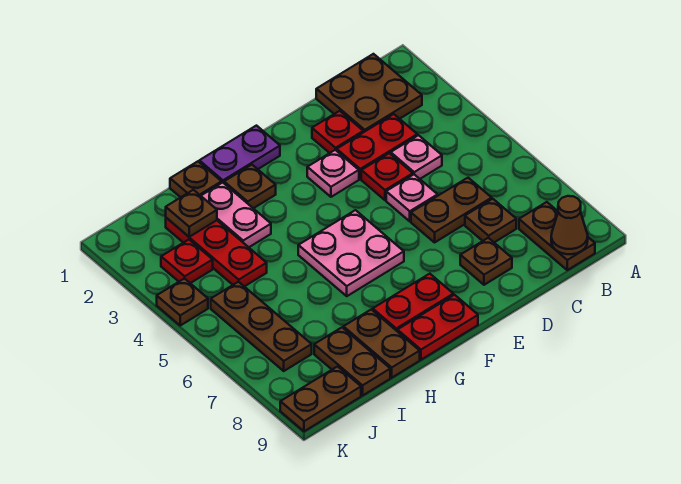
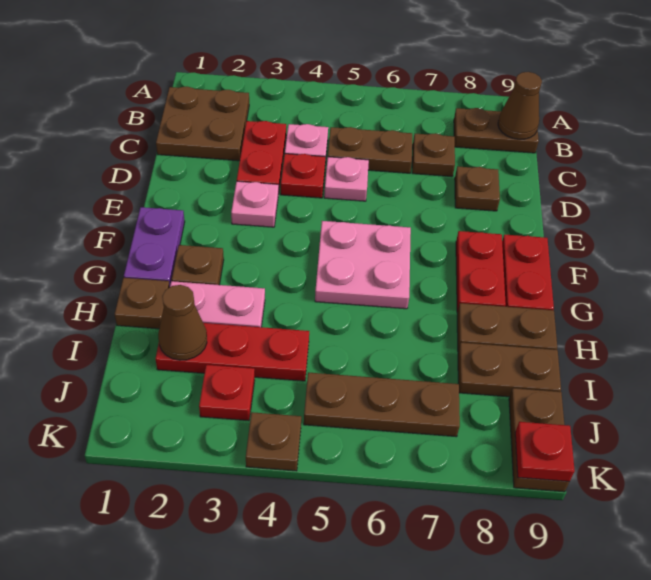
brown 1x2 plate [411,178,492,242] -> brown 1x2 plate turned to [328,127,412,173]
red 1x1 plate [312,111,363,153] -> red 1x1 plate moved to [515,422,575,482]
brown 1x1 plate [166,190,217,237] -> brown 1x1 cone [158,285,207,360]

